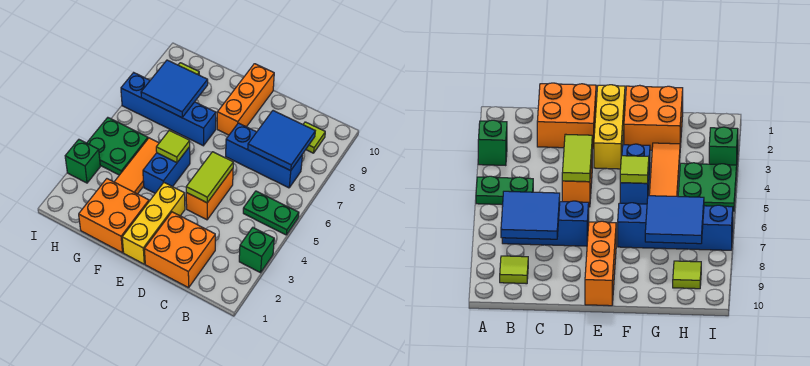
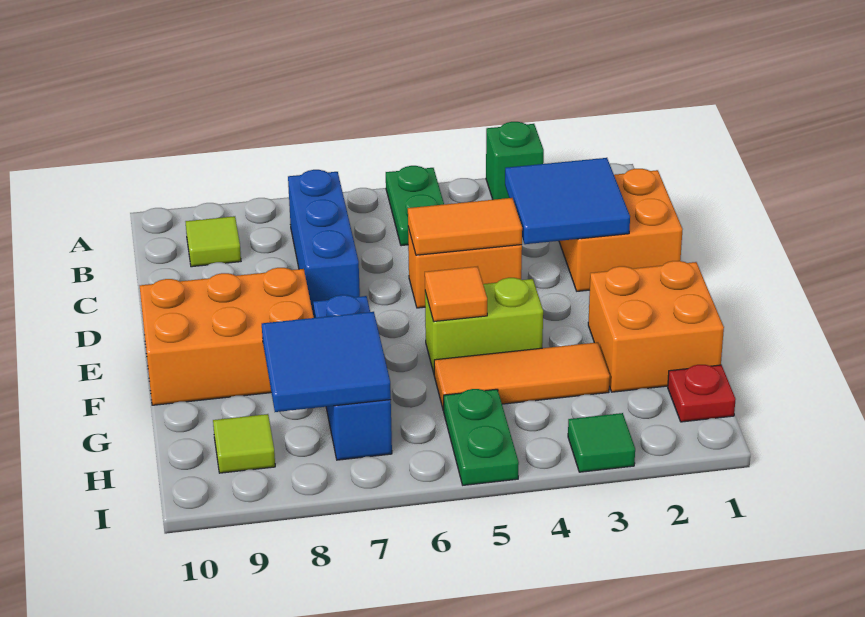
blue 2x2 tile [248,111,315,171] -> blue 2x2 tile moved to [505,158,630,244]
lime 1x2 tile [186,152,233,203] -> orange 1x2 tile [408,198,522,255]
yellow 1x3 brick [122,183,185,264] -> none
orange 1x3 brick [217,64,274,135] -> orange 2x3 brick [140,268,314,405]
blue 1x2 brick [143,147,190,193] -> lime 1x2 brick [425,278,543,373]
lime 1x1 tile [156,130,190,163] -> orange 1x1 tile [425,266,487,321]
blue 1x4 brick [121,73,216,146] -> blue 1x3 brick [313,295,392,460]
none -> red 1x1 plate [668,365,736,422]
green 2x2 plate [87,118,148,175] -> green 1x2 plate [443,389,519,485]
green 1x1 brick [65,140,100,183] -> green 1x1 tile [568,413,635,472]

